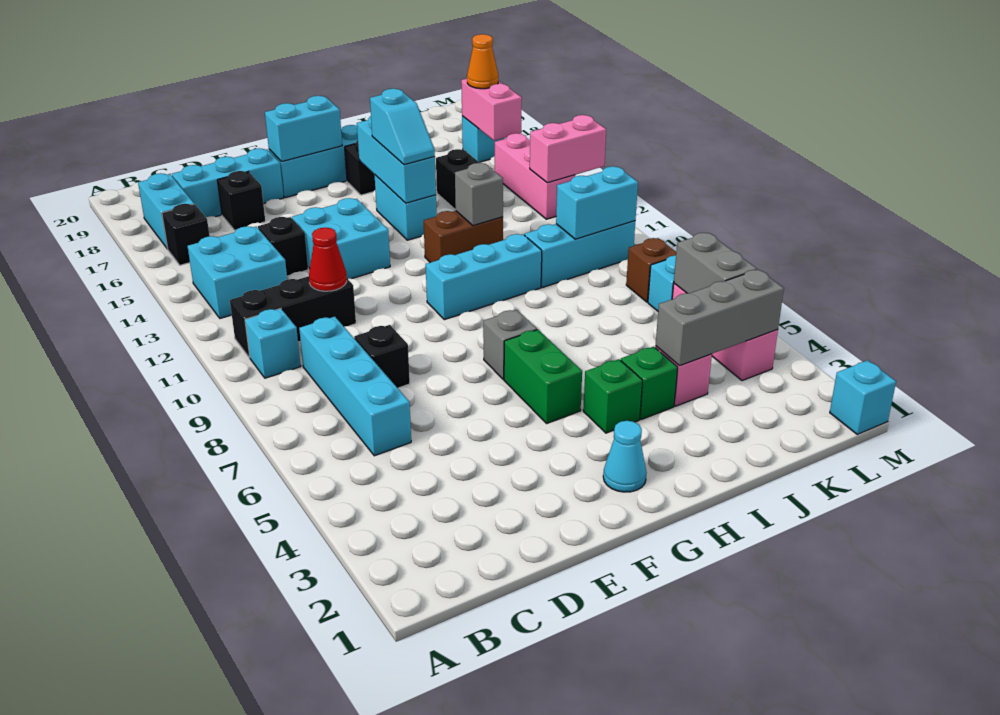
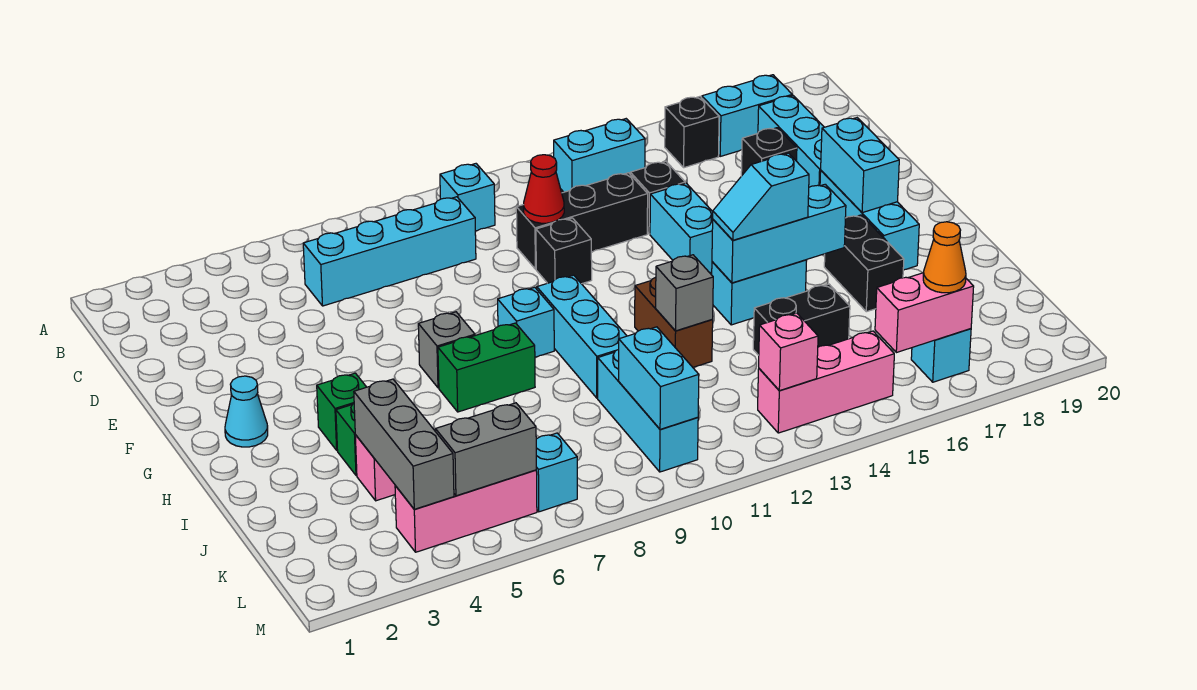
black 1x3 brick [230,276,356,358] -> black 1x3 brick turned to [516,173,648,269]
cyan 2x2 brick [188,226,287,318] -> cyan 1x2 brick [554,119,645,192]
black 1x1 brick [354,325,410,388] -> black 1x1 brick moved to [536,218,592,284]
cyan 2x2 brick [292,198,390,279] -> cyan 1x2 brick [650,183,713,273]
green 1x2 brick [504,330,582,423] -> green 1x2 brick moved to [438,323,535,412]
brown 1x1 brick [626,238,676,302] -> none
pink 1x2 brick [530,115,606,183] -> pink 1x1 brick [759,313,818,391]
cyan 1x1 brick [830,360,896,434] -> cyan 1x1 brick moved to [498,287,554,357]

